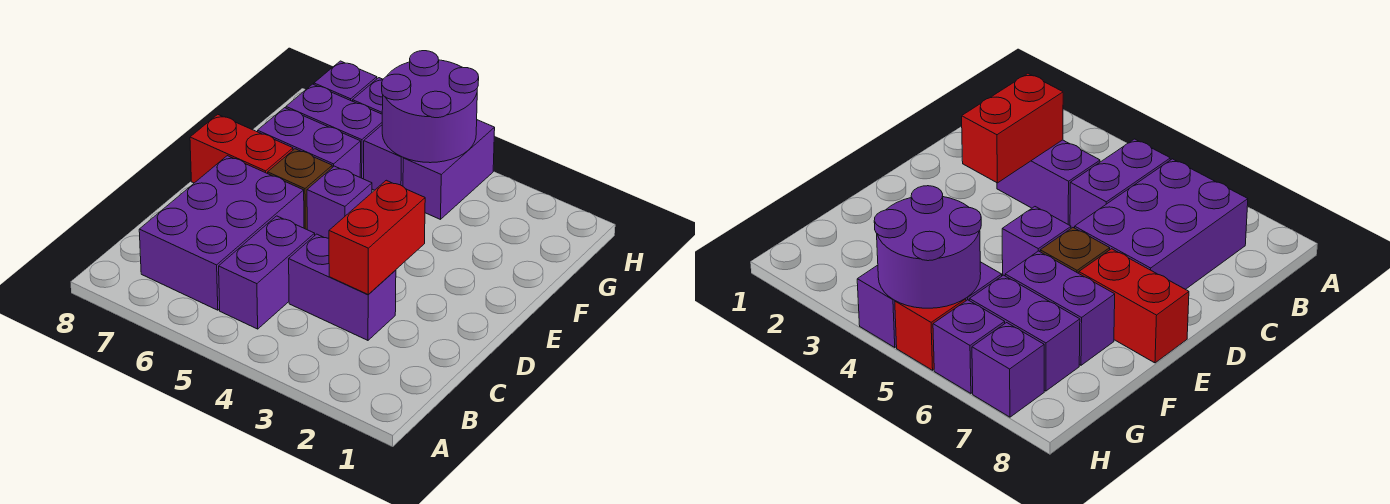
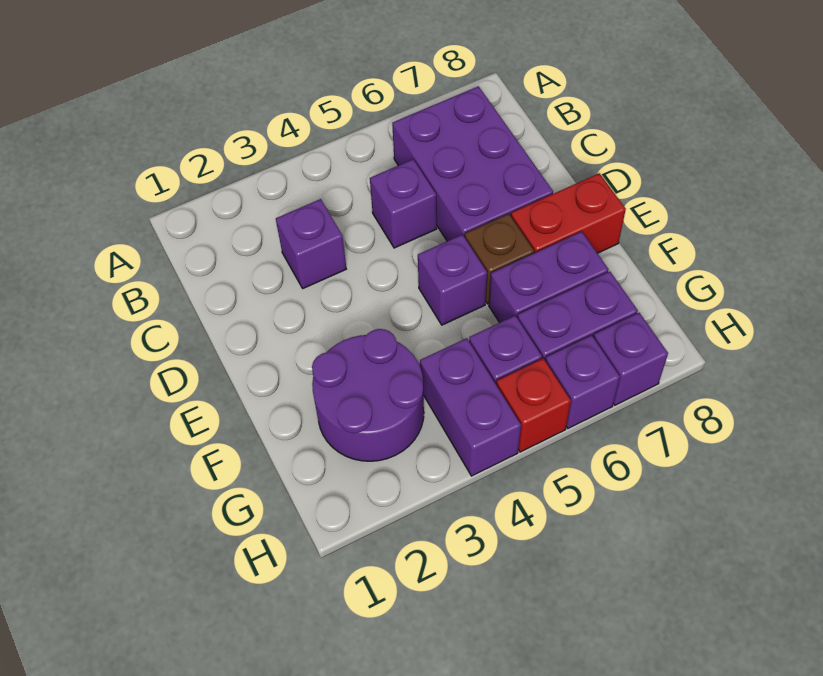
purple 1x2 brick [219,216,315,329] -> purple 1x1 brick [370,159,437,248]
purple 1x2 brick [289,234,396,340] -> purple 1x1 brick [276,199,346,288]
red 1x2 brick [329,180,425,295] -> none
purple 2x2 round brick [382,51,479,163] -> purple 2x2 round brick moved to [312,329,424,461]

